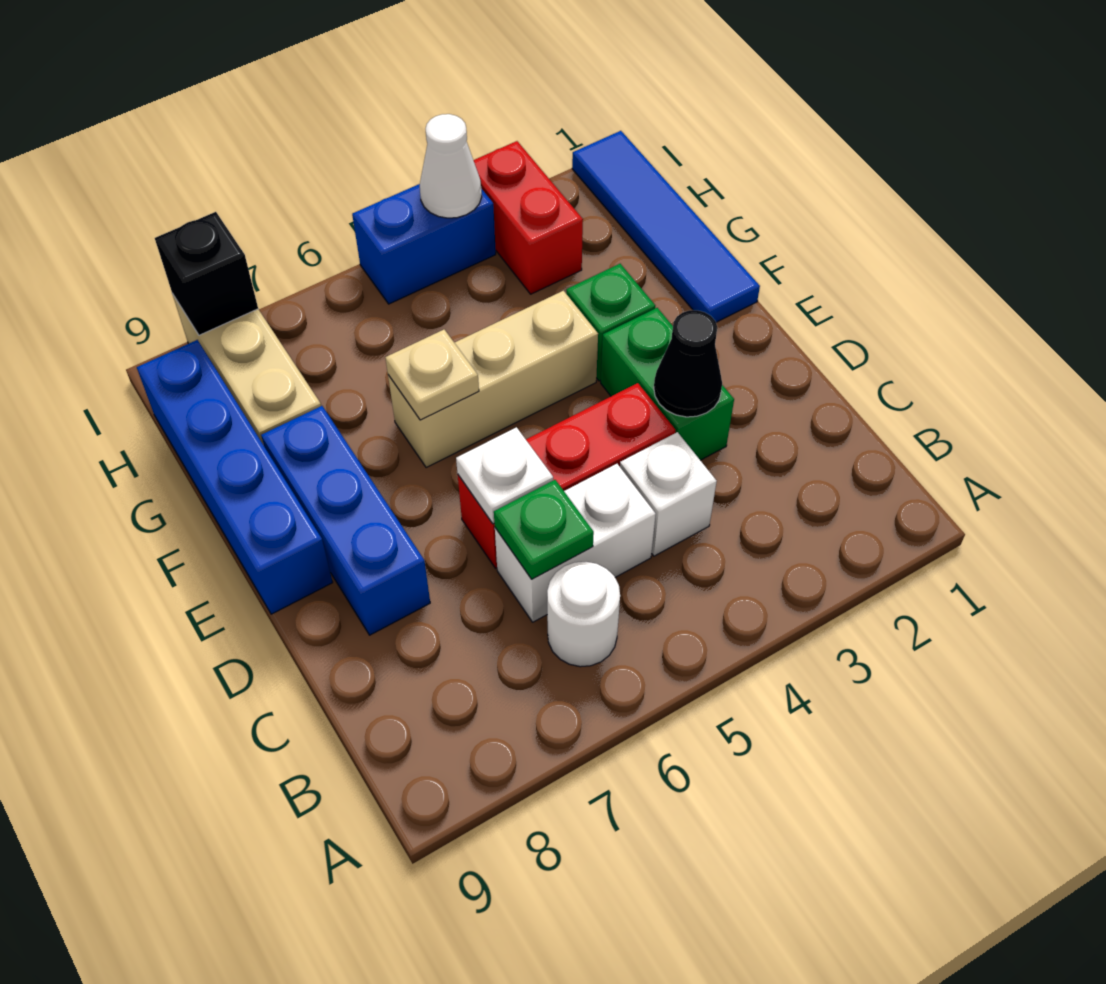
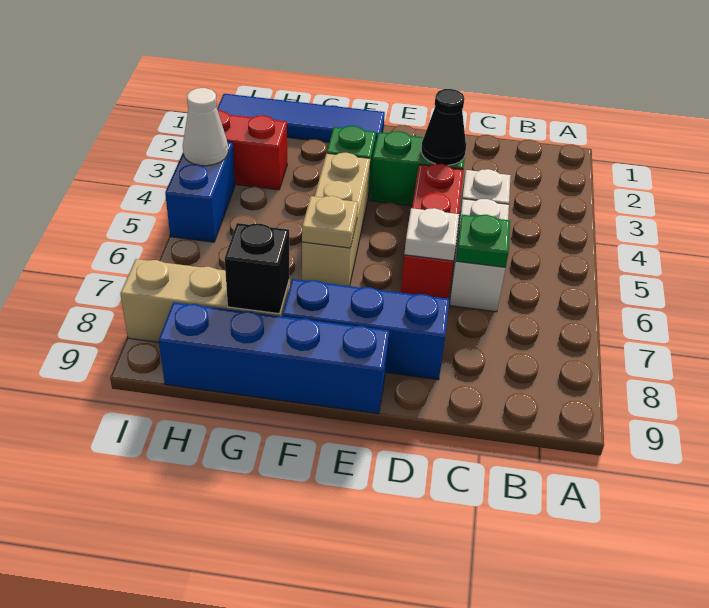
white 1x1 round brick [547,562,620,667] -> none
black 1x1 brick [155,212,258,335] -> black 1x1 brick moved to [225,223,289,314]

